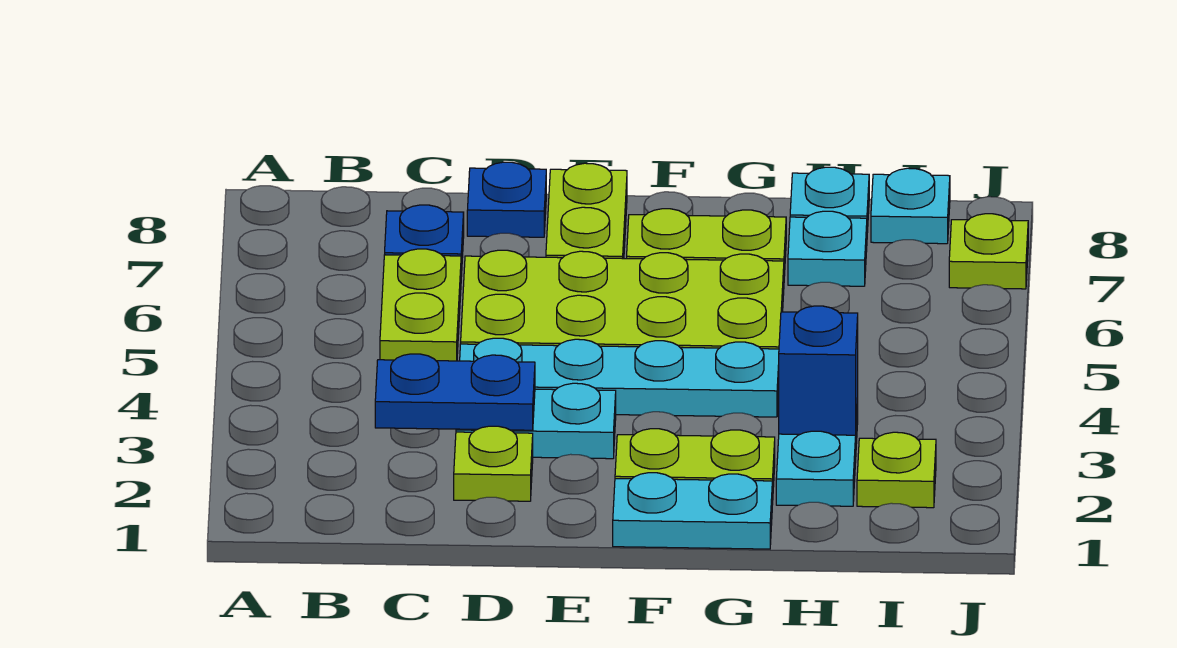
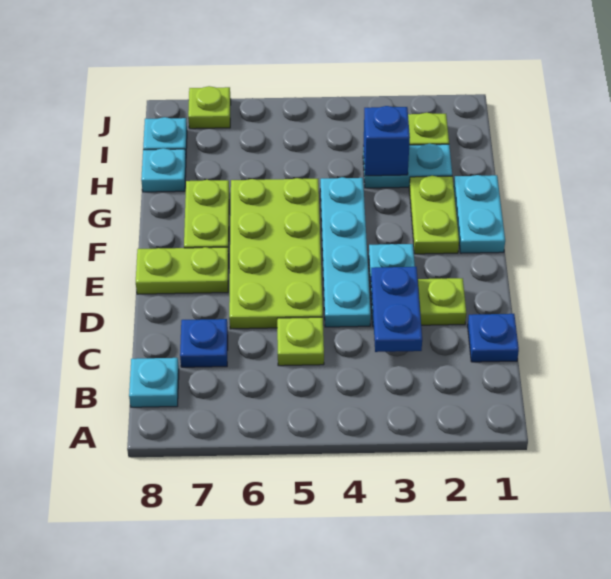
lime 1x2 plate [380,249,461,361] -> lime 1x1 plate [277,317,324,366]
blue 1x1 plate [467,162,546,237] -> blue 1x1 plate moved to [468,314,519,362]
cyan 1x1 plate [788,211,867,286] -> cyan 1x1 plate moved to [129,358,179,407]

